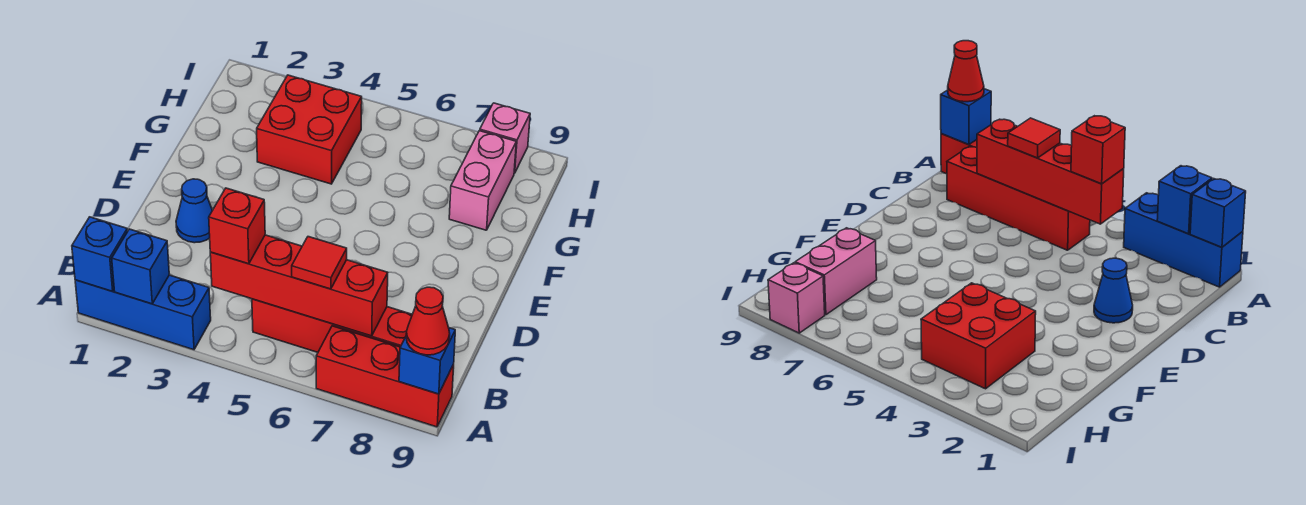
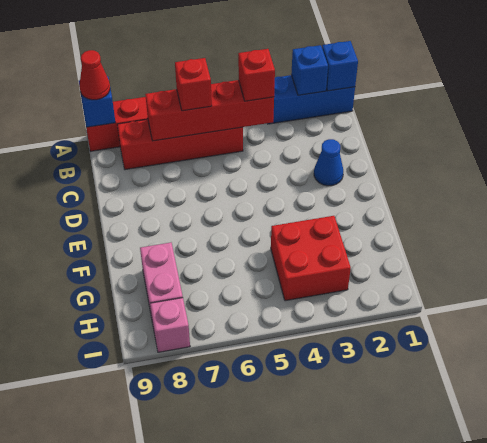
red 1x1 tile [292,237,347,289] -> red 1x1 brick [175,58,212,111]

